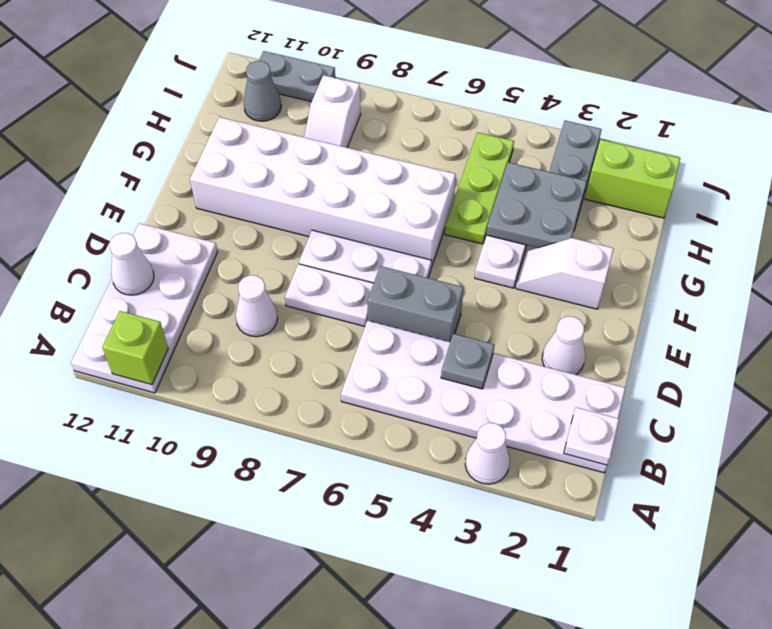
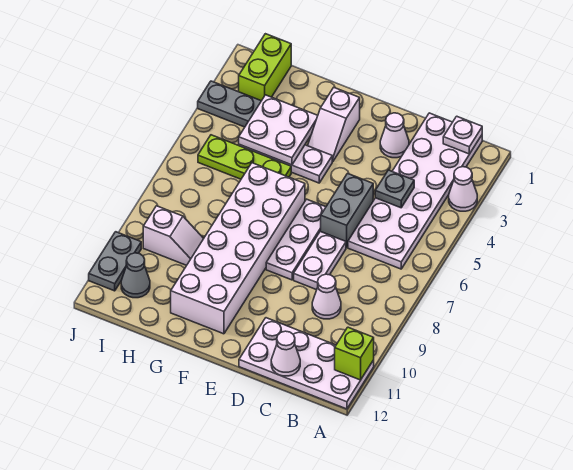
grey 2x2 plate [486,162,587,248] -> white 2x2 plate [239,95,318,165]

